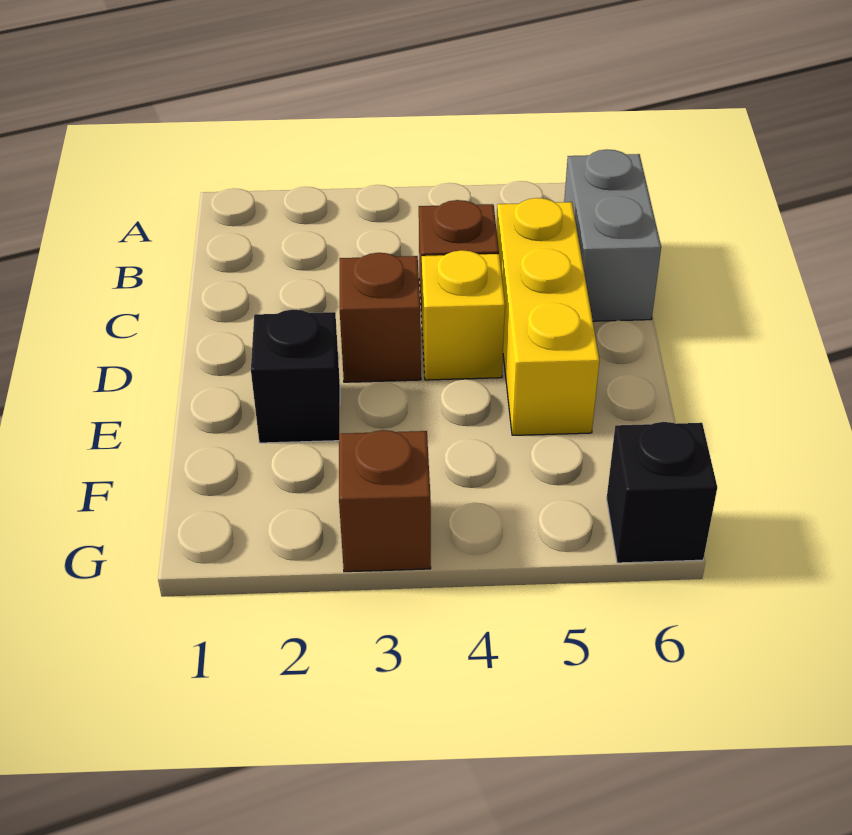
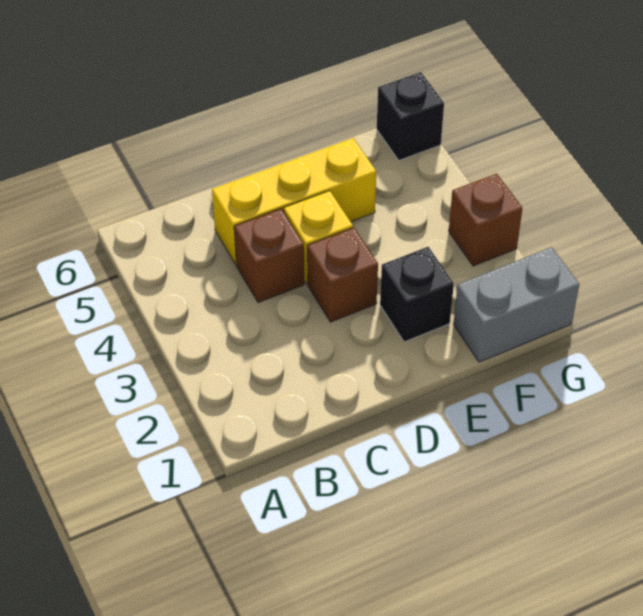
grey 1x2 brick [564,149,661,321] -> grey 1x2 brick moved to [454,247,579,362]

